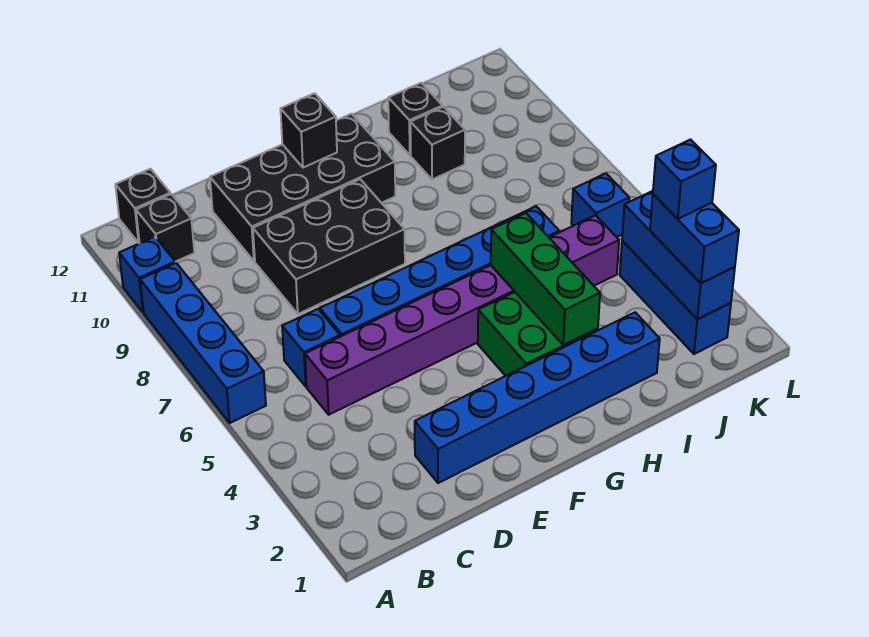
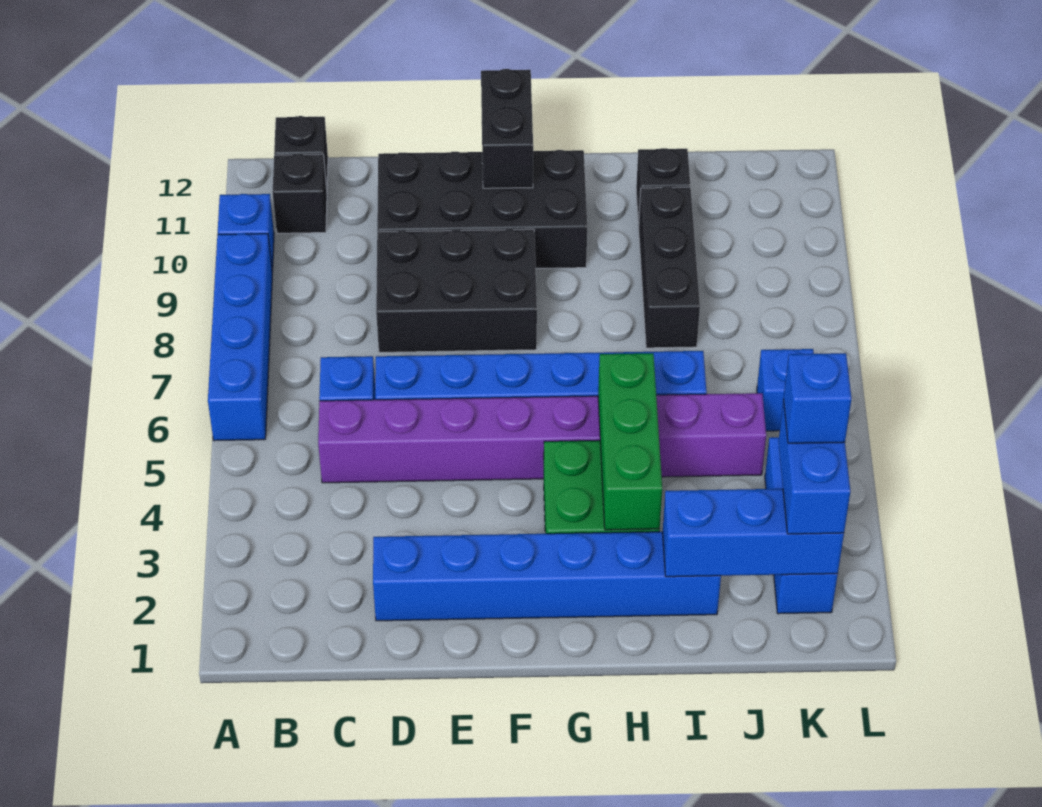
black 1x1 brick [280,93,337,168] -> black 1x2 brick [481,69,533,188]
black 1x1 brick [410,107,465,180] -> black 1x3 brick [639,187,700,348]
blue 1x3 brick [622,191,735,319] -> blue 1x3 brick turned to [663,489,844,577]

